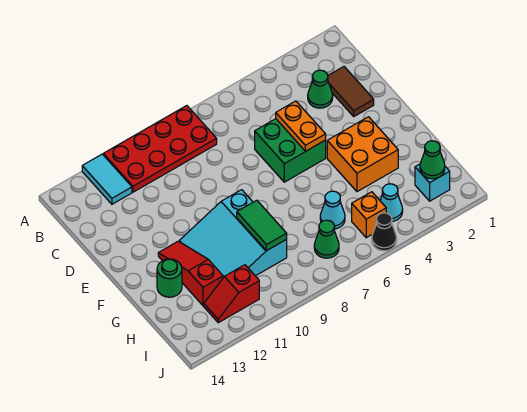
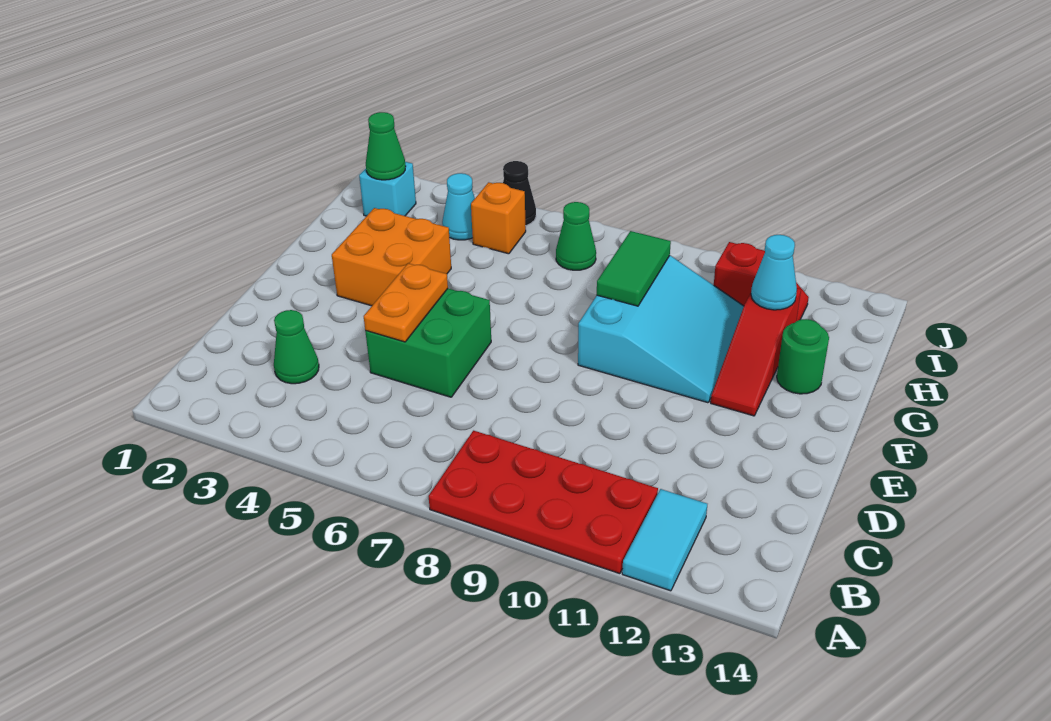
brown 1x2 tile [328,67,374,116] -> none
cyan 1x1 cone [320,191,345,229] -> cyan 1x1 cone moved to [751,235,797,310]

